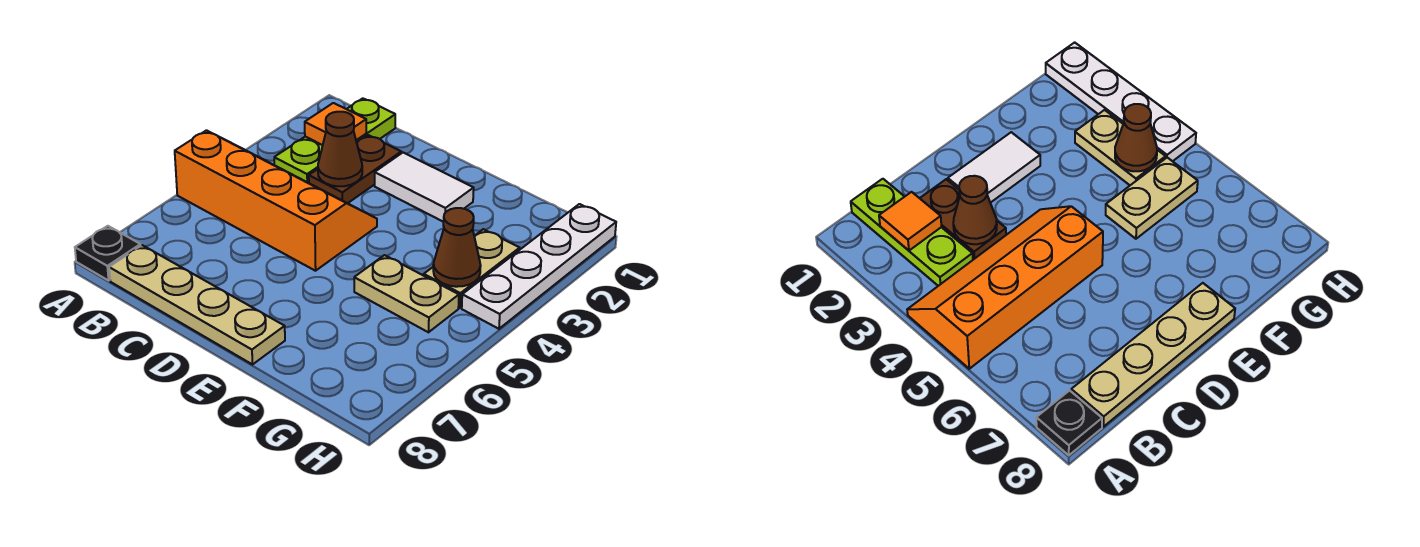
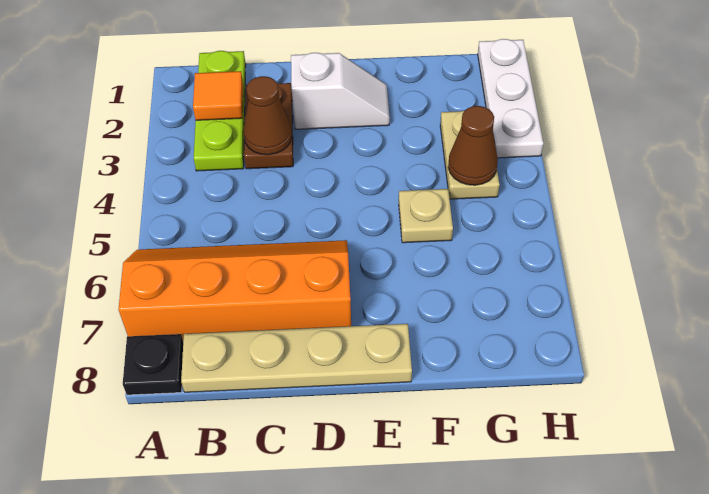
orange 2x4 slope [175,130,377,271] -> orange 2x4 slope moved to [118,240,351,340]
white 1x2 tile [375,153,474,222] -> white 1x2 slope [291,53,390,129]
tan 1x2 plate [354,255,459,332] -> tan 1x1 plate [399,189,453,243]
white 1x4 plate [462,204,616,329] -> white 1x3 plate [478,39,543,158]

